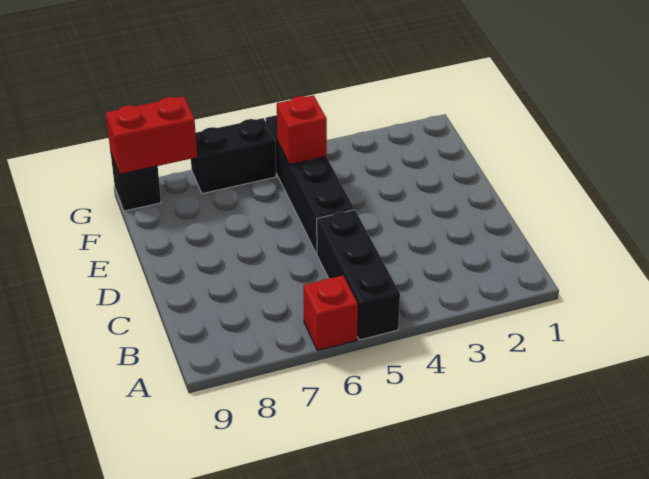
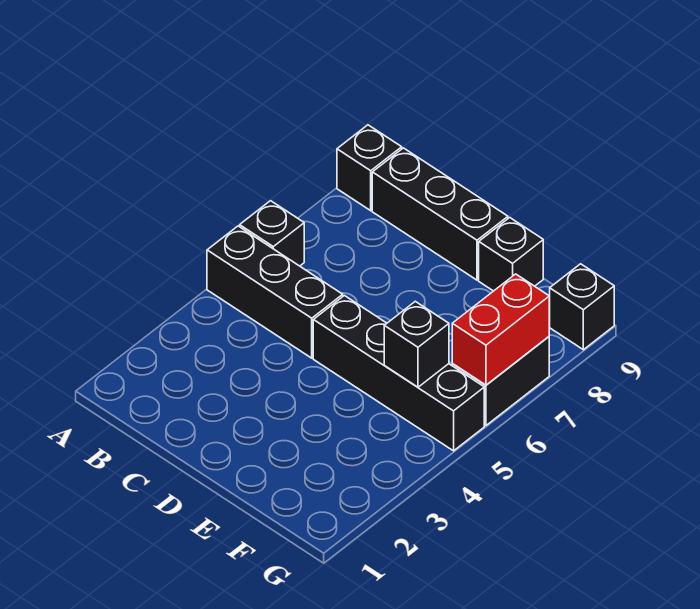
red 1x1 brick [303,276,358,351] -> black 1x1 brick [240,201,304,266]
none -> black 1x1 brick [337,125,402,211]
none -> black 1x3 brick [372,148,508,280]
none -> black 1x1 brick [479,218,543,291]
red 1x1 brick [277,95,327,164] -> black 1x1 brick [384,301,449,387]
red 1x2 brick [106,96,197,174] -> red 1x2 brick moved to [452,274,549,385]

